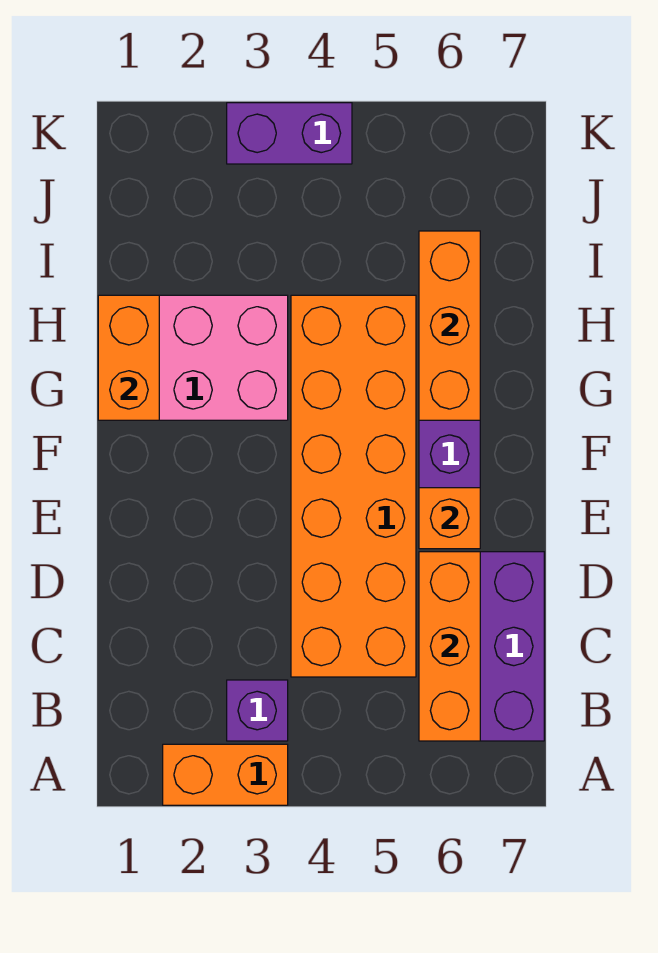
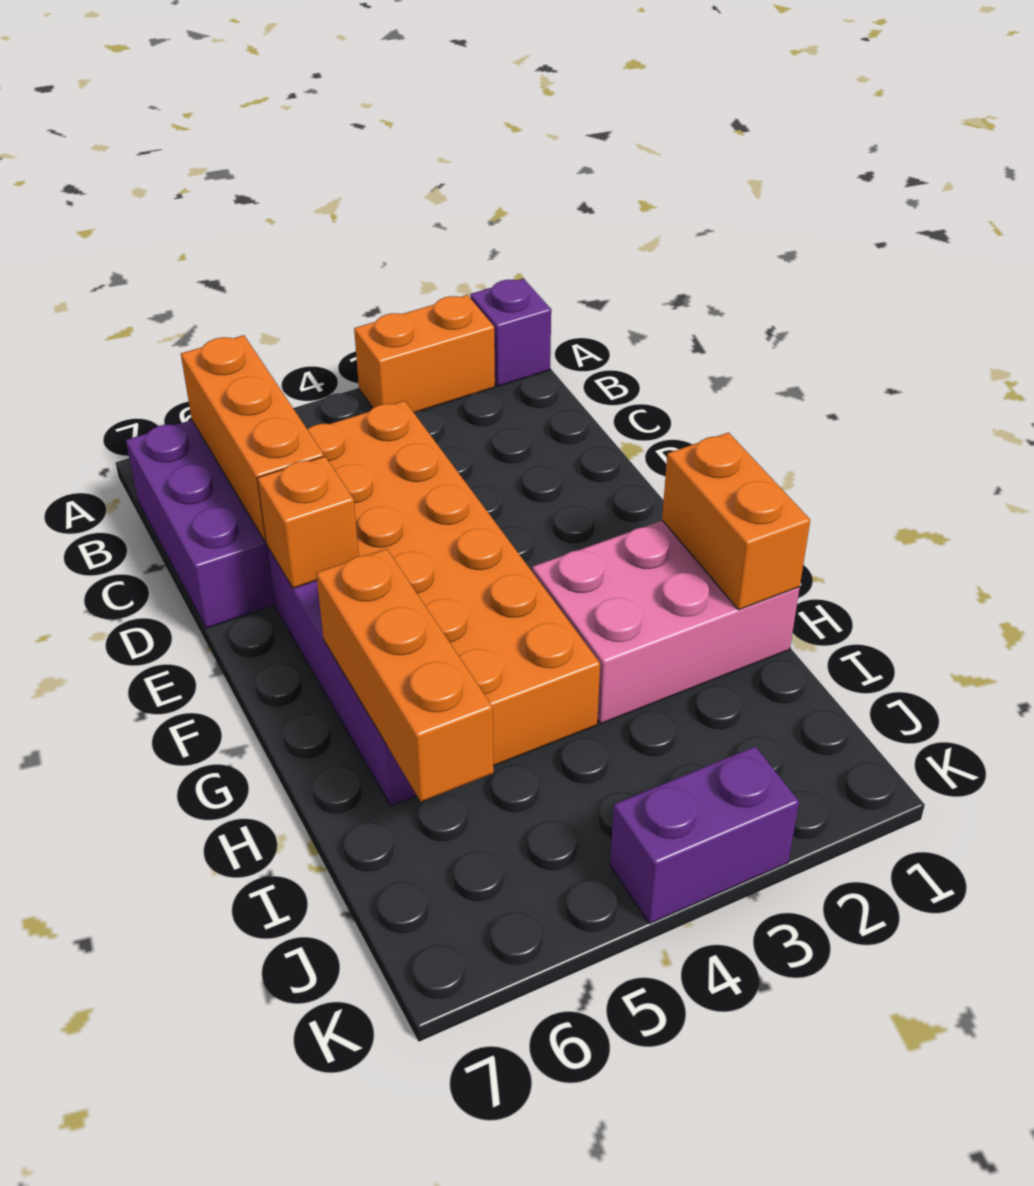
purple 1x1 brick [227,680,288,741] -> purple 1x1 brick moved to [470,278,551,386]

